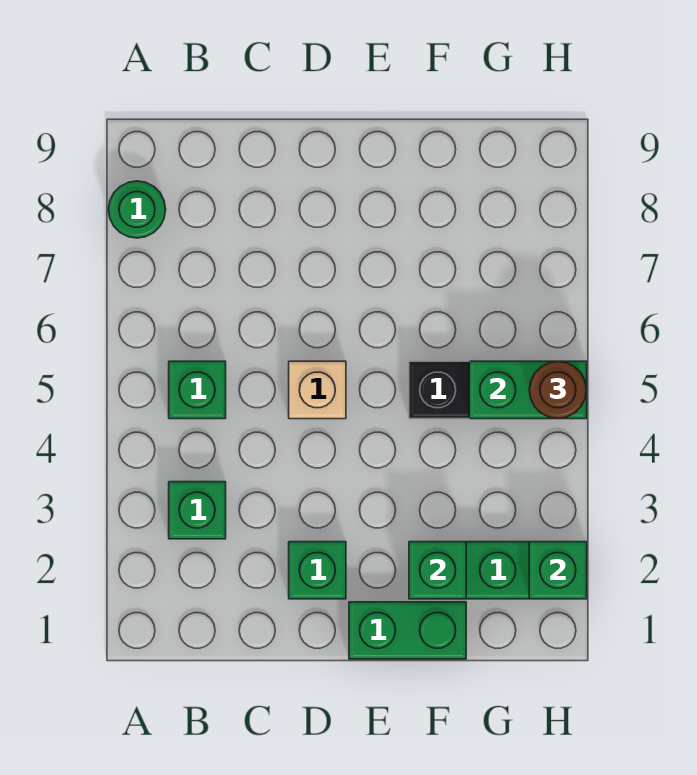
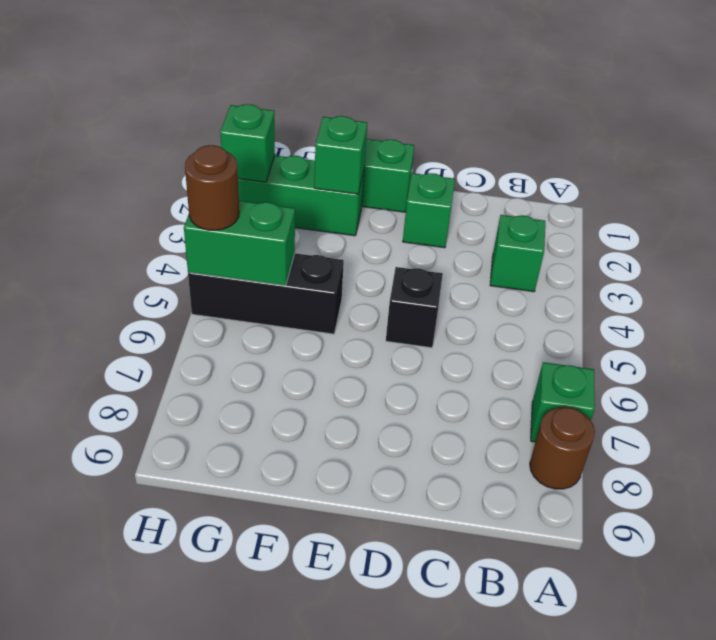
green 1x1 round brick [108,181,166,238] -> brown 1x1 round brick [530,407,595,489]
green 1x1 brick [169,361,226,419] -> green 1x1 brick moved to [531,362,595,442]
tan 1x1 brick [289,361,346,419] -> black 1x1 brick [386,267,443,348]

